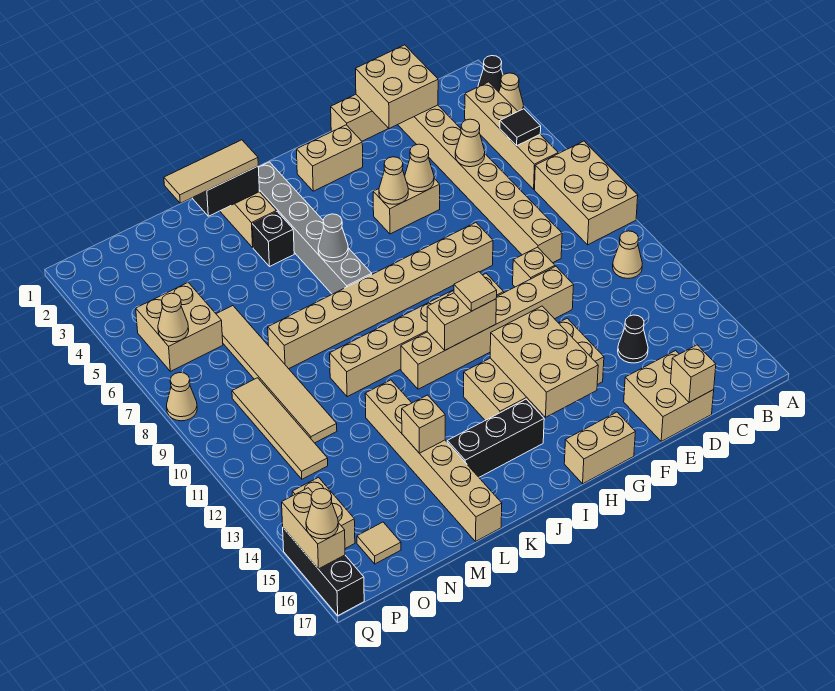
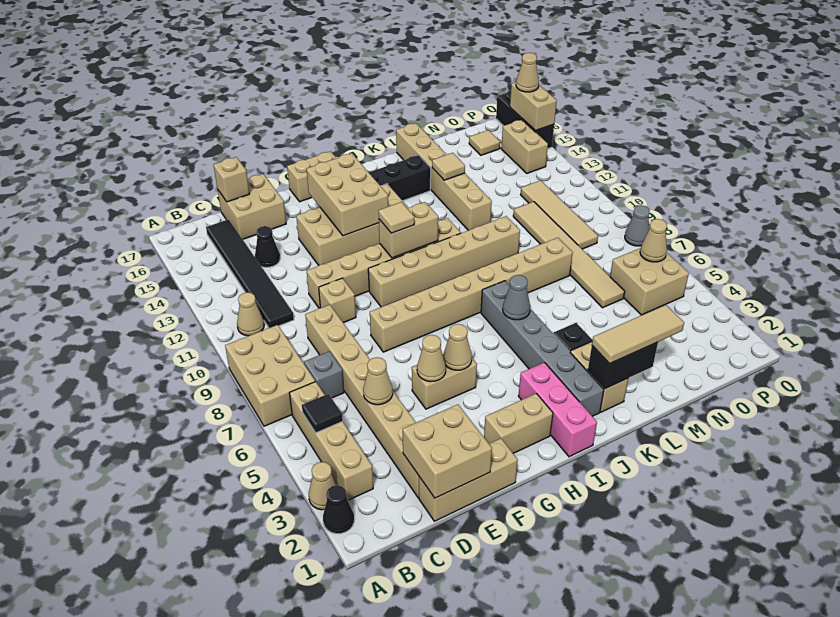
none -> grey 1x1 brick [304,351,344,398]
none -> black 1x6 tile [206,219,294,328]
none -> pink 1x3 brick [519,362,597,457]
tan 1x1 brick [402,395,445,453] -> tan 1x1 tile [432,153,465,180]
tan 1x1 cone [167,373,197,421] -> grey 1x1 cone [625,205,650,246]

